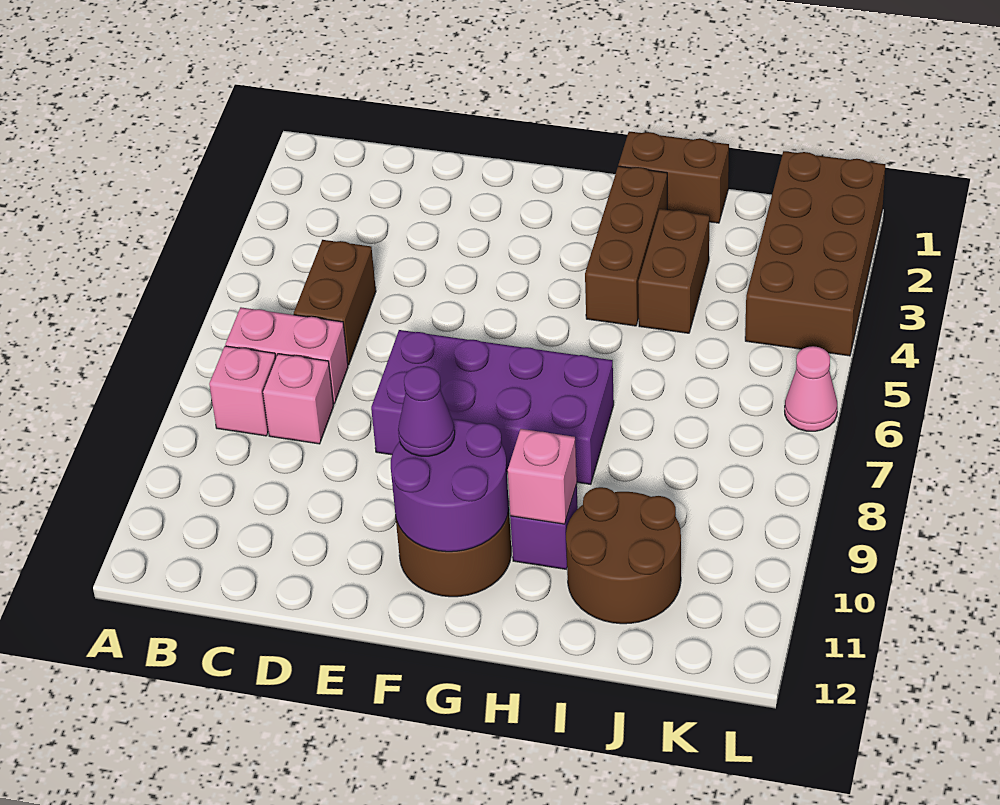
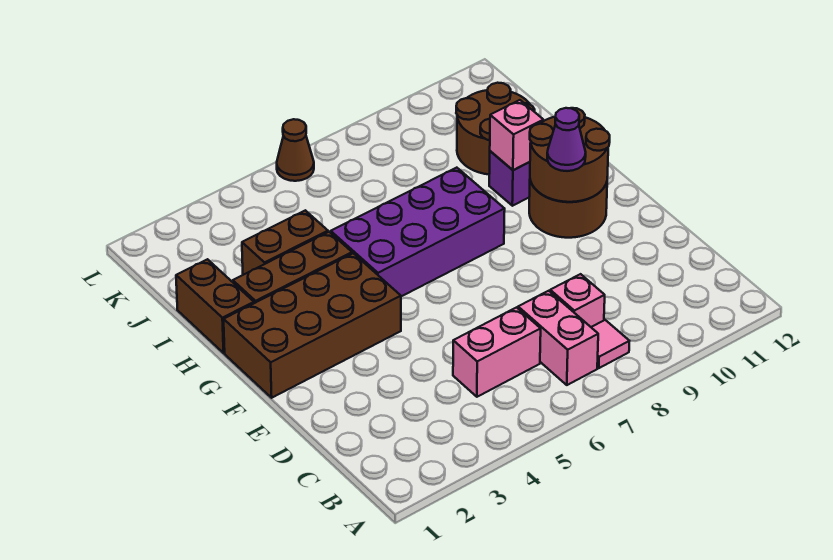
pink 1x1 brick [209,346,276,436] -> pink 1x1 tile [591,320,629,368]
brown 1x2 brick [294,240,376,365] -> pink 1x2 brick [453,307,541,397]
purple 2x4 brick [371,330,614,484] -> purple 2x4 brick turned to [331,168,505,296]
purple 2x2 round brick [391,419,509,552] -> brown 2x2 round brick [530,108,610,202]
brown 2x4 brick [745,151,886,356] -> brown 2x4 brick moved to [224,253,401,398]
pink 1x1 cone [785,346,837,431] -> brown 1x1 cone [277,119,314,181]

